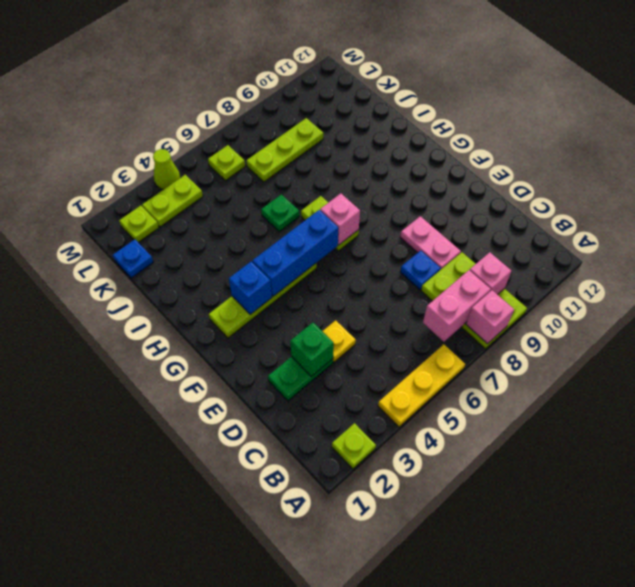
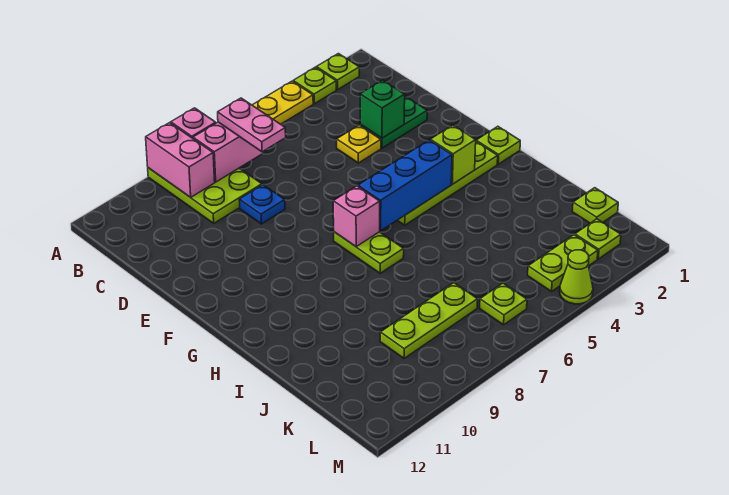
none -> lime 1x1 plate [293,67,336,104]
pink 1x1 brick [470,252,511,295] -> pink 1x2 brick [146,123,215,197]
pink 1x2 plate [400,216,461,270] -> pink 1x2 plate moved to [218,98,286,152]
none -> lime 1x1 plate [476,126,520,164]
blue 1x1 brick [229,262,272,314] -> lime 1x1 brick [430,125,476,184]
green 1x1 plate [261,194,299,231] -> none
blue 1x1 plate [113,239,153,278] -> lime 1x1 plate [572,188,618,223]

